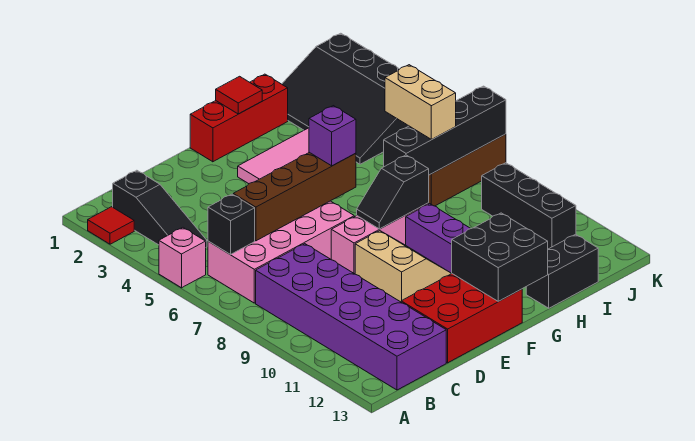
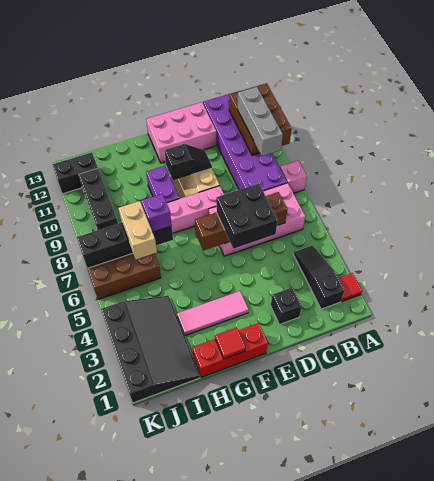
pink 1x1 brick [159,228,206,288] -> pink 1x1 brick moved to [280,160,307,193]
none -> brown 2x3 brick [229,83,292,155]
black 1x1 brick [208,194,255,255] -> black 1x1 brick moved to [271,287,302,324]
none -> grey 1x3 brick [237,87,283,156]
red 2x3 brick [401,274,522,363] -> pink 2x3 brick [146,102,216,163]
purple 1x1 brick [309,106,356,166] -> purple 1x1 brick moved to [141,194,172,232]
black 1x2 slope [357,155,429,229] -> black 1x2 slope moved to [165,144,212,180]
black 2x2 brick [452,213,548,301] -> black 2x2 brick moved to [216,184,278,249]
black 1x2 brick [526,234,598,308] -> black 1x2 brick moved to [53,152,98,194]

